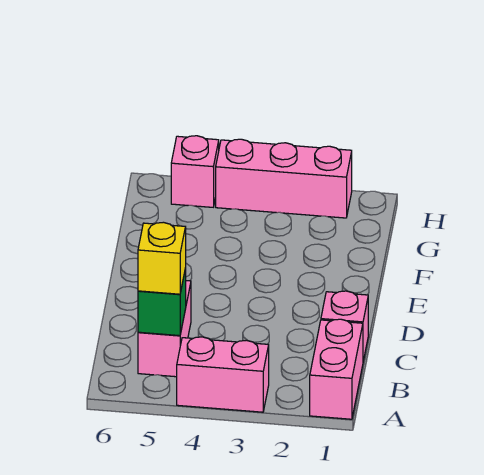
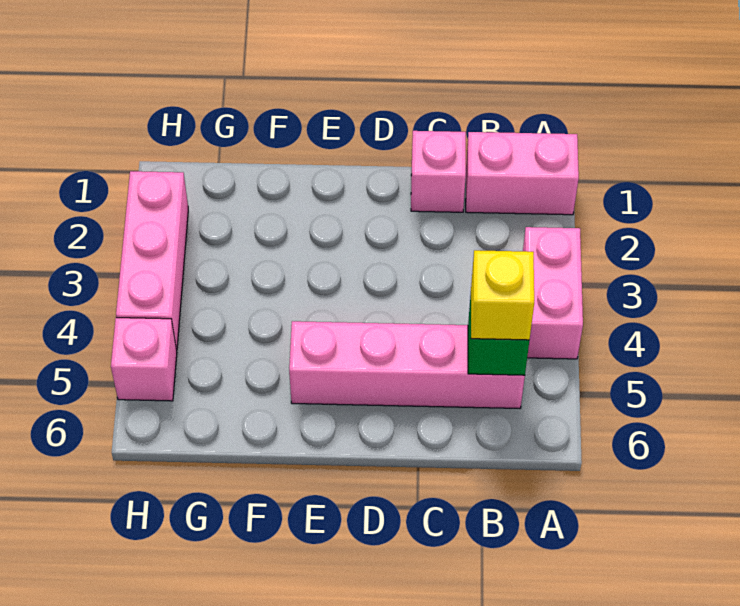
pink 1x2 brick [138,281,191,377] -> pink 1x4 brick [289,321,525,409]

